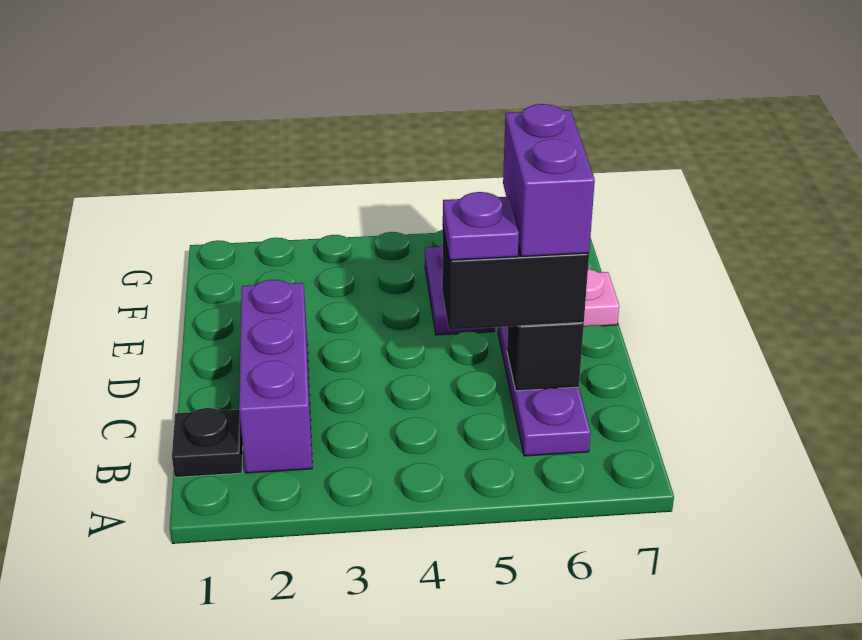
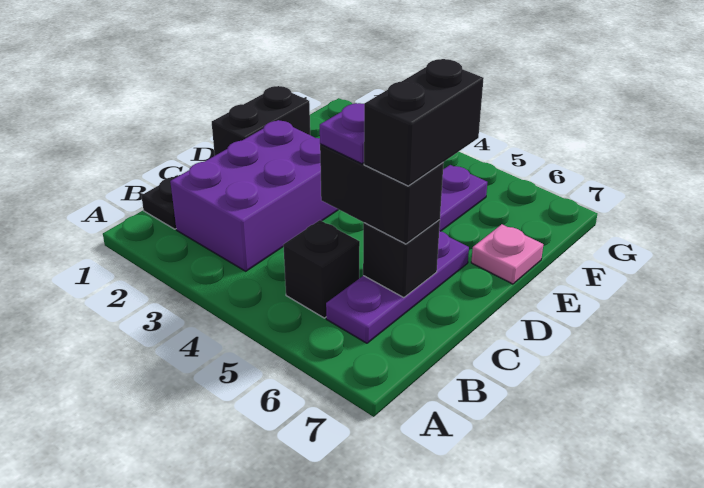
purple 1x3 brick [239,280,312,473] -> purple 2x3 brick [170,120,339,271]
none -> black 1x1 brick [283,220,360,318]
purple 1x2 brick [503,104,595,256] -> black 1x2 brick [364,59,484,186]
none -> black 1x2 brick [212,86,310,155]

